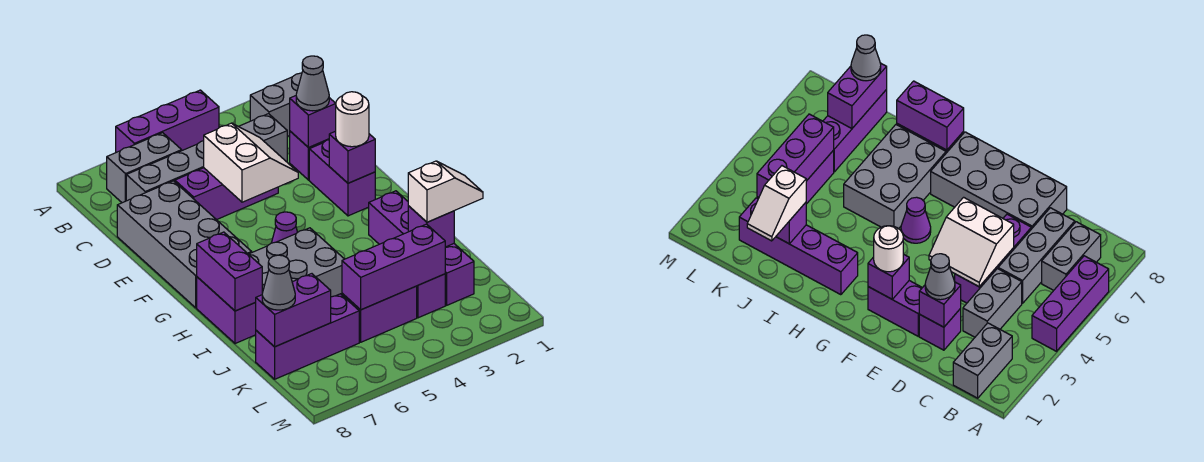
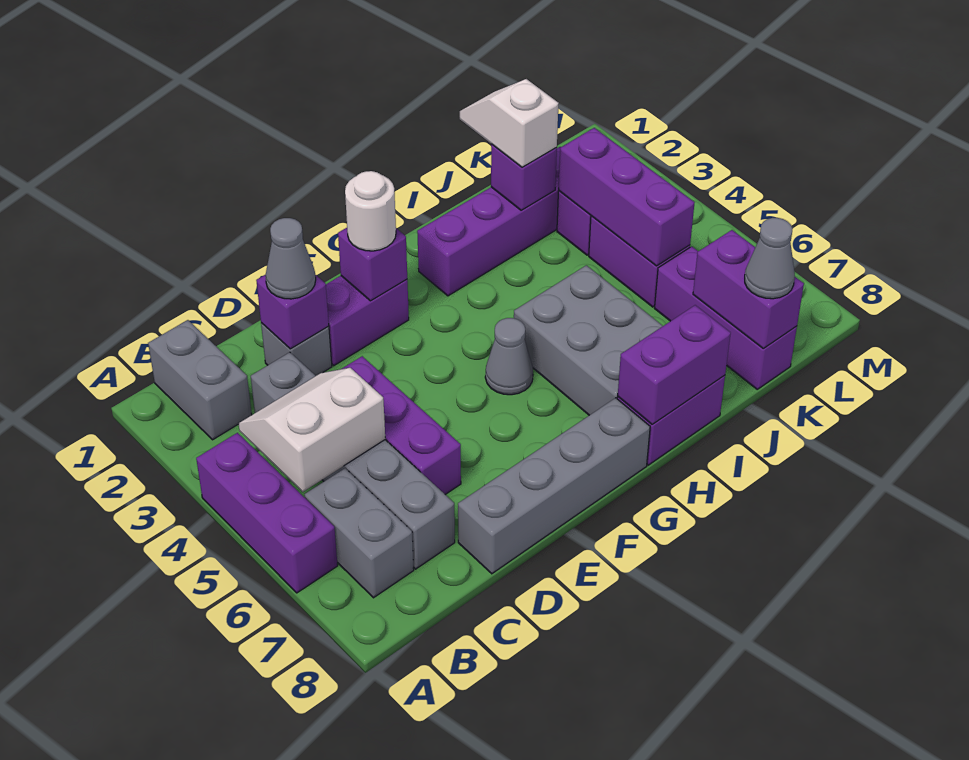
purple 1x1 brick [290,131,329,180] -> grey 1x1 brick [261,323,332,376]
white 2x2 slope [204,123,298,202] -> white 2x2 slope moved to [239,368,385,492]
grey 2x4 brick [117,181,252,308] -> grey 1x4 brick [458,398,650,574]
purple 1x1 cone [272,212,298,243] -> grey 1x1 cone [485,318,533,395]

